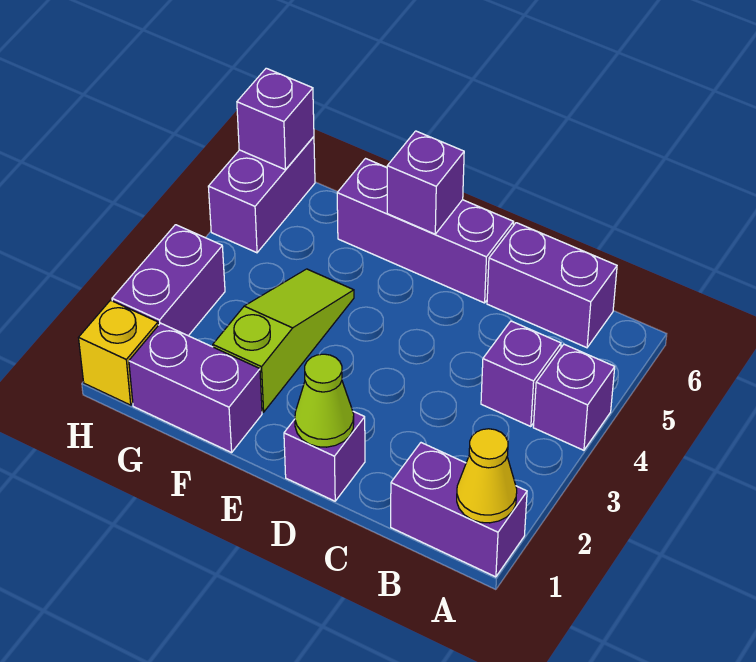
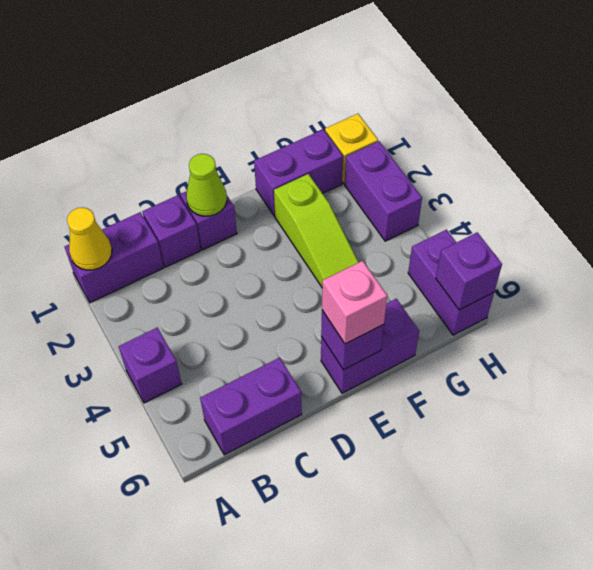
purple 1x1 brick [481,321,561,427] -> purple 1x1 brick moved to [142,195,201,267]
purple 1x3 brick [337,159,514,303] -> purple 1x2 brick [321,299,419,393]
none -> pink 1x1 brick [322,261,387,344]

